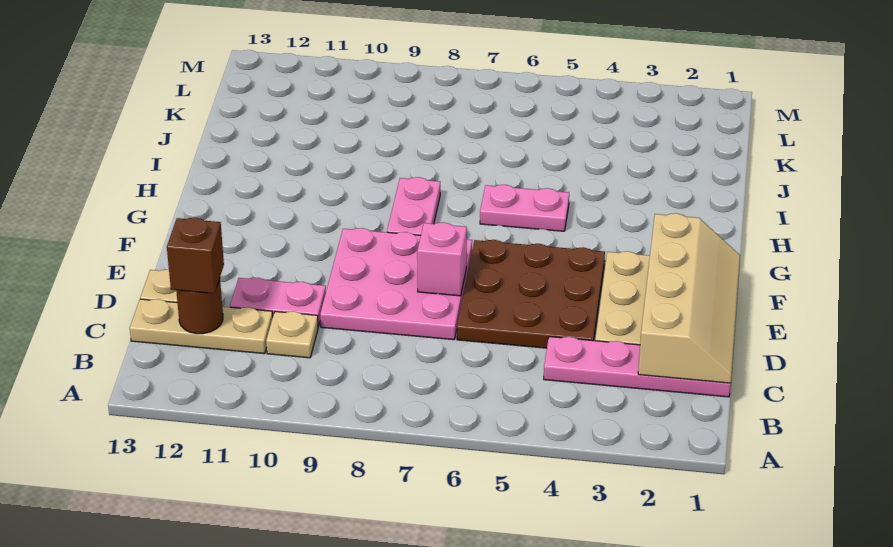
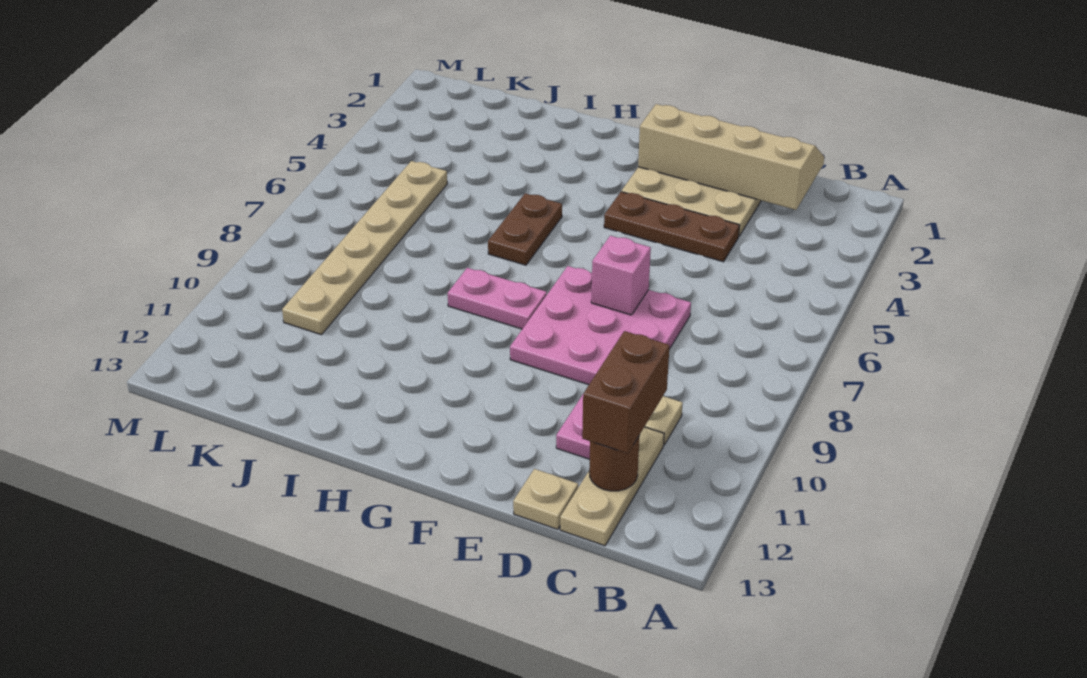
pink 1x4 plate [544,337,731,397] -> none
brown 1x1 brick [167,218,224,294] -> brown 1x2 brick [582,331,670,453]
brown 3x3 plate [457,240,605,348] -> brown 1x3 plate [604,192,739,262]
pink 1x2 plate [480,185,569,231] -> brown 1x2 plate [488,193,562,265]
none -> tan 1x6 plate [282,161,447,335]

